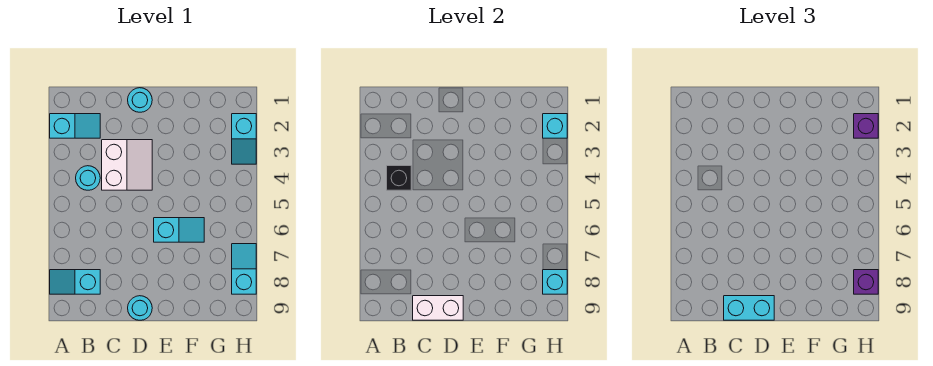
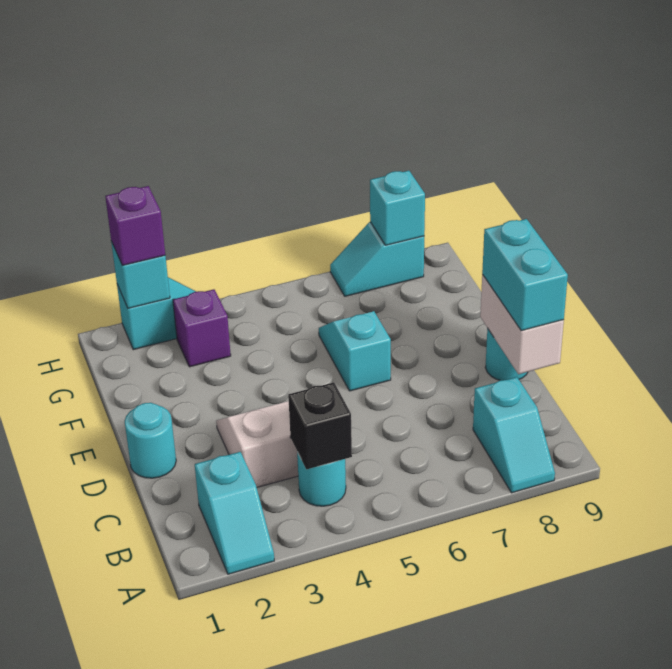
cyan 1x2 slope [50,114,100,138] -> cyan 1x2 slope turned to [195,452,274,574]
purple 1x1 brick [854,270,878,294] -> purple 1x1 brick moved to [173,289,231,367]

